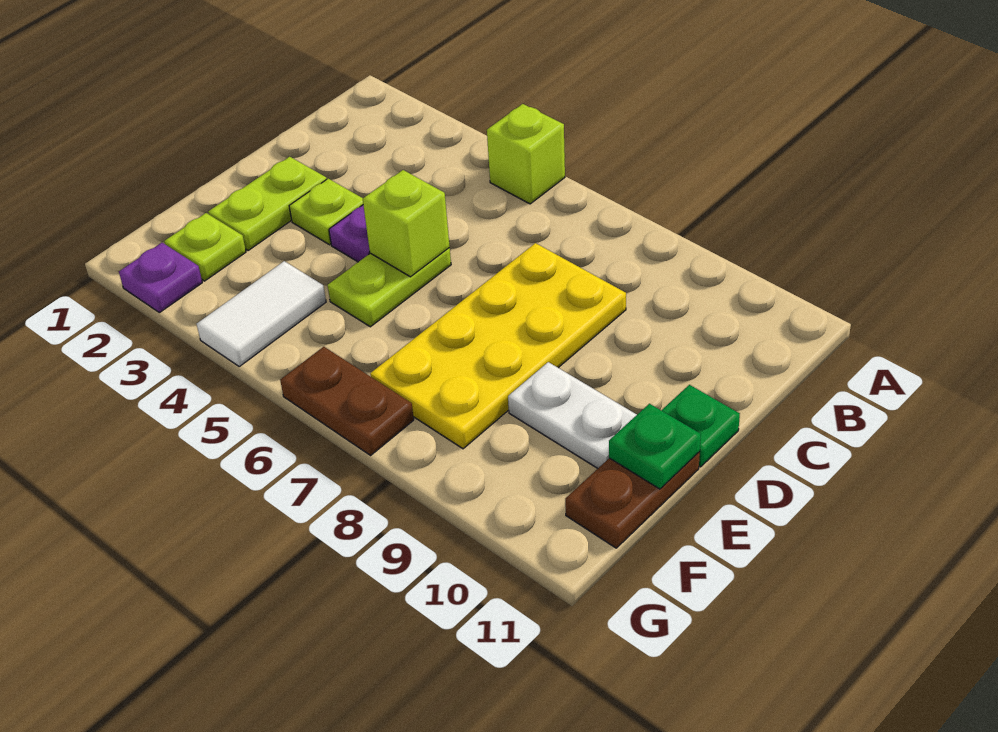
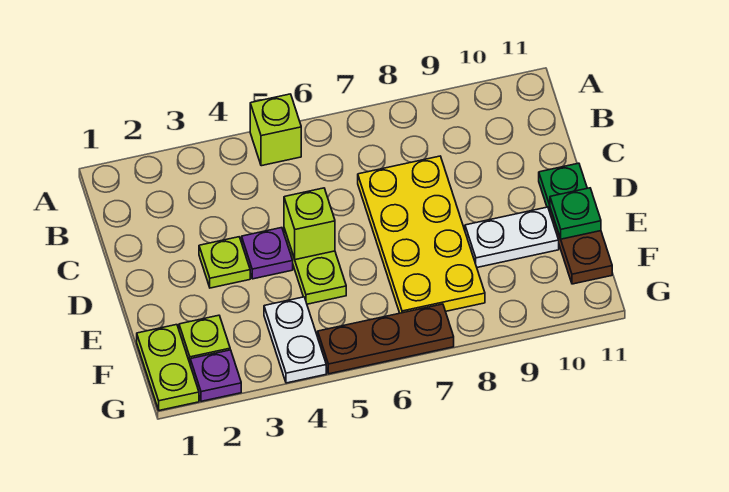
lime 1x2 plate [208,157,327,251] -> lime 1x2 plate moved to [137,325,199,410]
white 1x2 tile [197,261,326,367] -> white 1x2 plate [264,297,326,383]
brown 1x2 plate [280,347,414,455] -> brown 1x3 plate [318,304,454,374]

